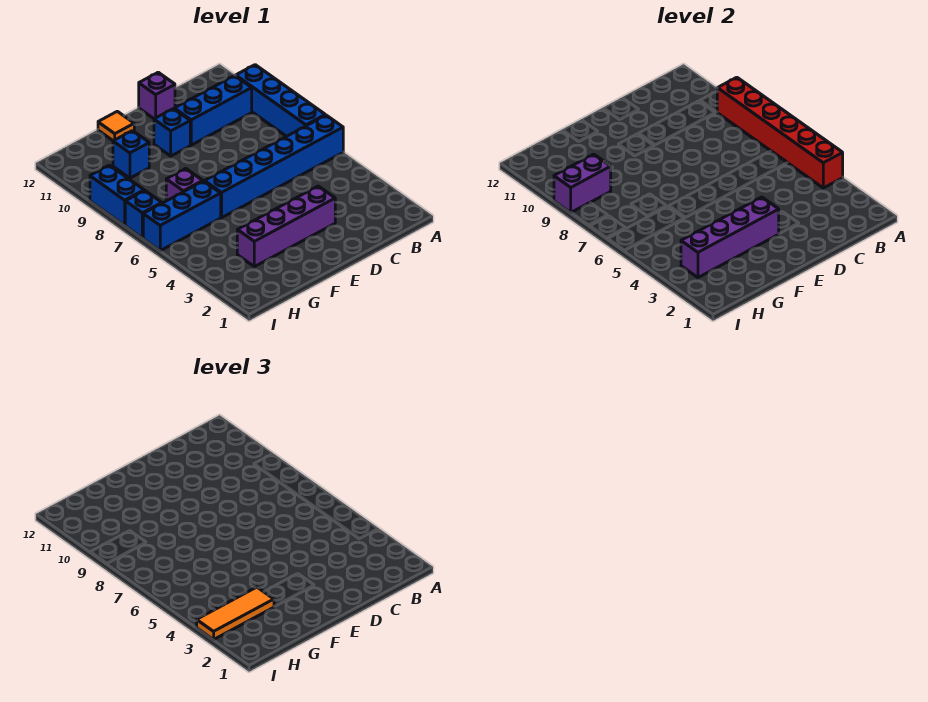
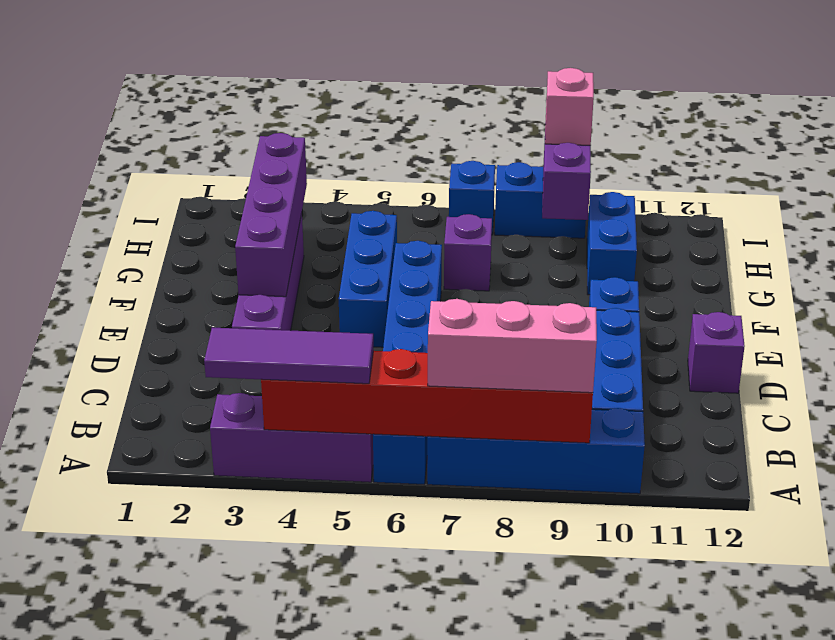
none -> purple 1x3 brick [210,393,373,482]
none -> purple 1x3 tile [204,328,373,384]
none -> pink 1x3 brick [428,299,597,393]
orange 1x1 tile [98,111,134,141] -> none
orange 1x3 tile [197,587,274,640] -> none
blue 1x3 brick [143,181,221,251] -> blue 1x3 brick moved to [339,211,397,347]
blue 1x1 brick [113,131,149,178] -> blue 1x2 brick [587,192,637,295]
none -> pink 1x1 brick [545,68,594,145]

